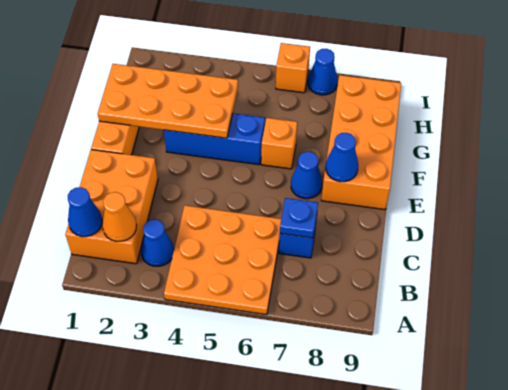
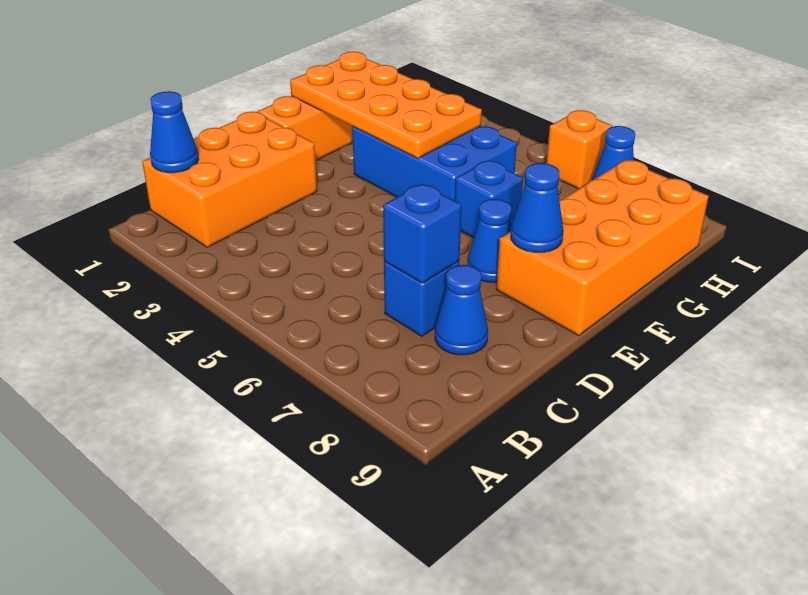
orange 3x3 plate [164,206,281,315] -> none
orange 1x1 cone [102,192,137,241] -> none
blue 1x1 cone [141,219,174,266] -> blue 1x1 cone moved to [435,265,488,355]
blue 1x1 plate [280,198,318,238] -> blue 1x1 brick [383,184,462,283]
blue 1x3 brick [164,113,265,165] -> blue 2x3 brick [352,126,517,201]
orange 1x1 brick [261,118,297,169] -> blue 1x1 brick [455,161,523,238]

